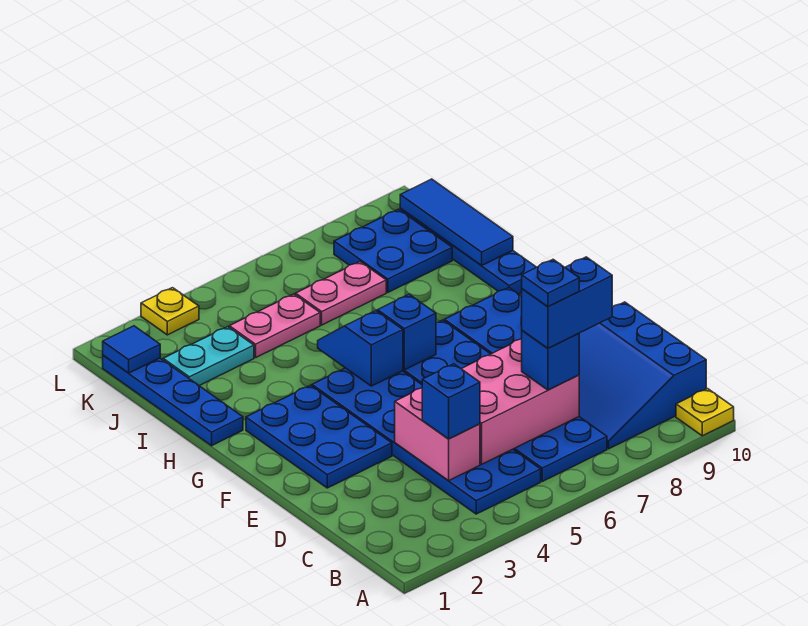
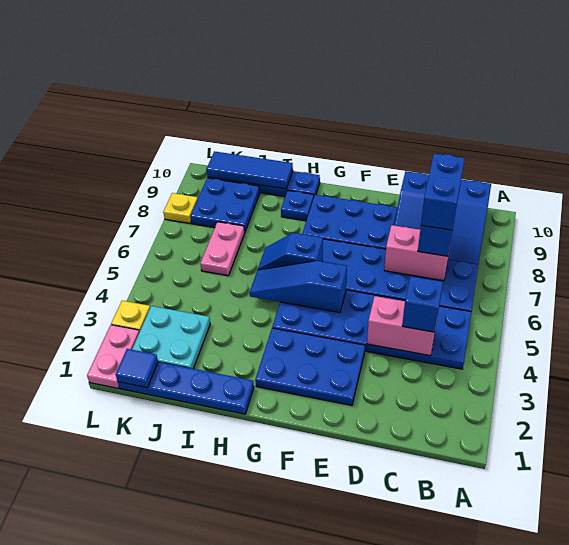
yellow 1x1 plate [676,389,734,436] -> yellow 1x1 plate moved to [163,193,198,223]
pink 2x3 brick [462,339,579,464] -> pink 1x2 brick [384,225,449,281]
blue 1x1 plate [522,260,579,307] -> blue 1x1 plate moved to [281,191,314,221]
blue 1x2 slope [318,311,403,386] -> blue 1x3 slope [250,261,347,313]
cyan 1x2 plate [163,327,254,386] -> cyan 2x2 plate [132,306,210,369]
pink 1x2 plate [229,294,320,358] -> pink 1x2 plate moved to [87,325,139,388]

